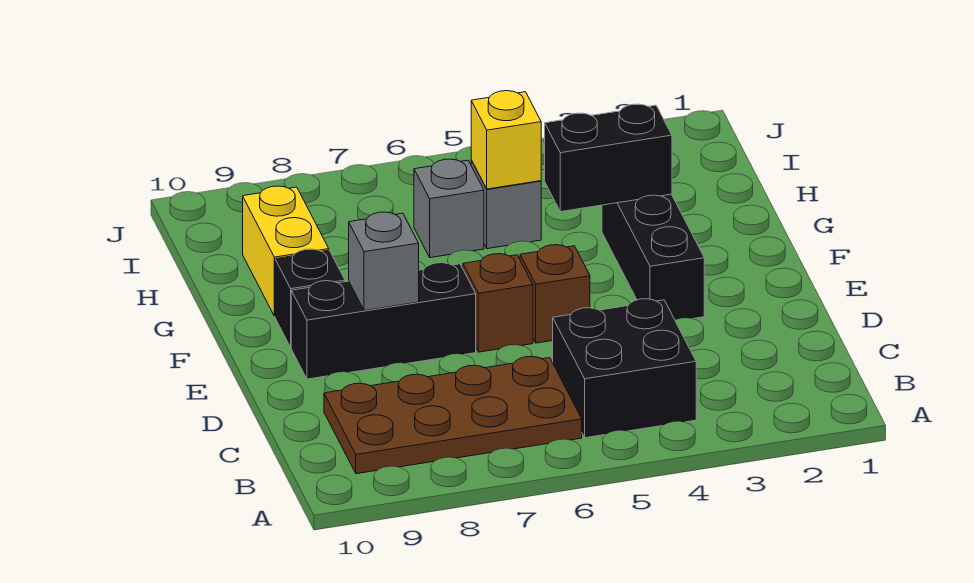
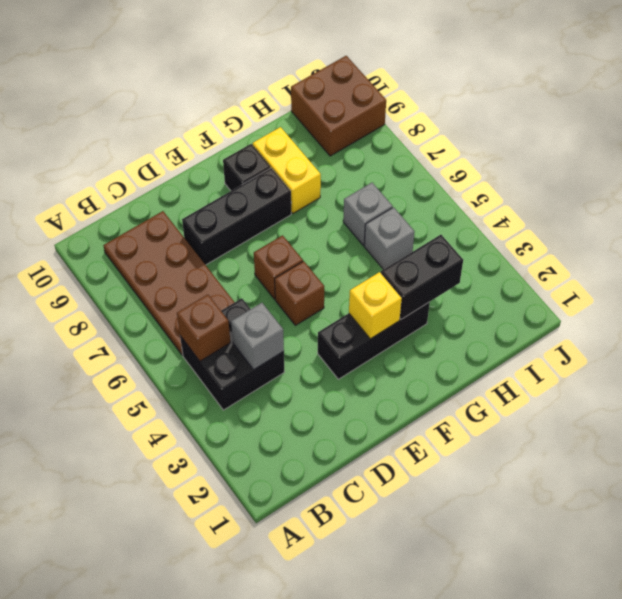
none -> brown 1x1 brick [177,294,230,361]
black 1x3 brick [291,263,476,379] -> black 1x3 brick turned to [182,168,291,265]
grey 1x1 brick [349,212,419,311] -> grey 1x1 brick moved to [231,303,284,369]
black 1x2 brick [545,104,672,212] -> black 1x2 brick turned to [381,235,463,319]
yellow 1x2 brick [243,186,329,316] -> yellow 1x2 brick turned to [253,127,321,213]
yellow 1x1 brick [471,91,541,189] -> yellow 1x1 brick moved to [349,272,402,339]
none -> brown 2x2 brick [291,56,386,156]

